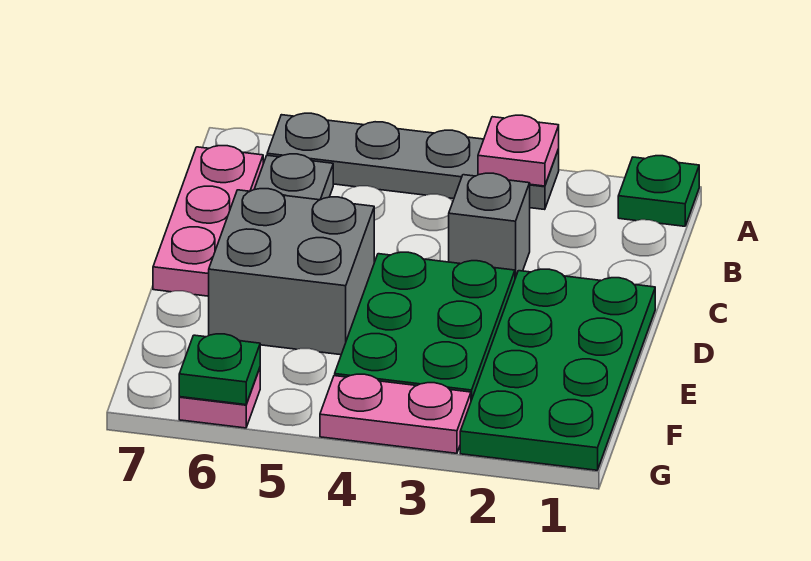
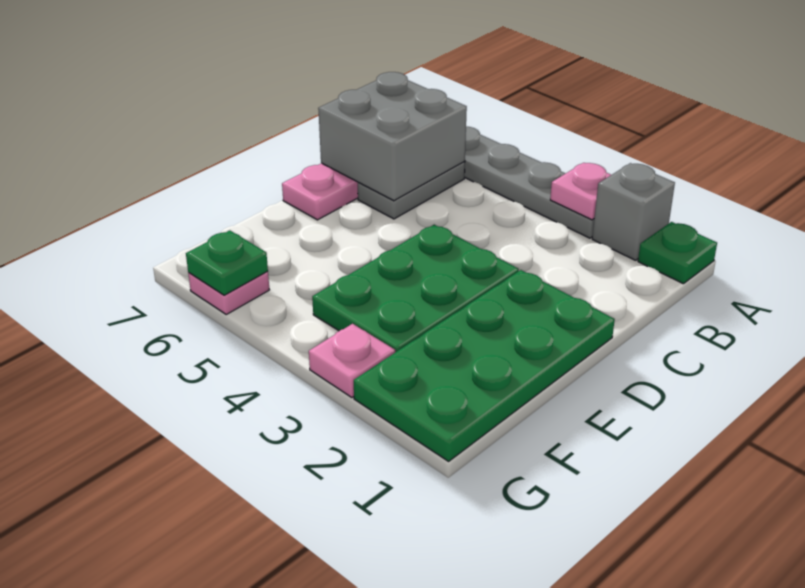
grey 1x1 brick [449,173,530,278] -> grey 1x1 brick moved to [592,163,675,260]
grey 2x2 brick [209,189,374,355] -> grey 2x2 brick moved to [318,72,467,201]
pink 1x2 plate [320,374,471,453] -> pink 1x1 plate [309,324,395,398]

